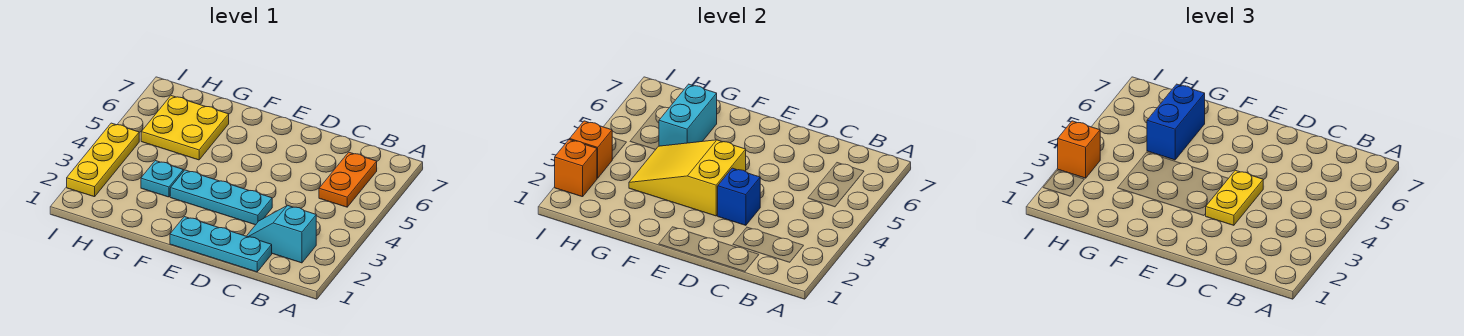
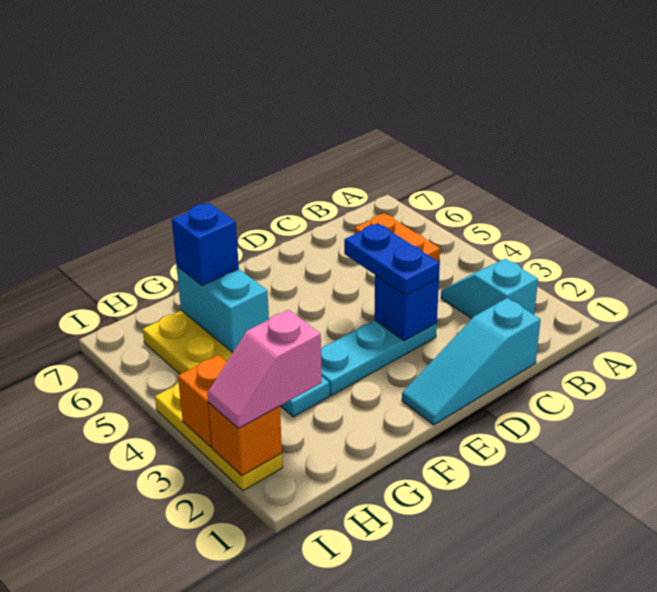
cyan 1x2 slope [247,205,316,263] -> cyan 1x2 slope turned to [441,259,538,319]
cyan 1x3 plate [170,217,272,272] -> cyan 1x3 slope [402,298,541,425]
yellow 1x2 plate [1206,170,1263,225] -> blue 1x2 plate [344,223,440,295]
yellow 2x3 slope [629,140,746,216] -> none
blue 1x2 brick [1147,84,1205,160] -> blue 1x1 brick [172,203,239,286]
none -> pink 1x2 slope [207,310,322,428]
orange 1x1 brick [1058,121,1100,178] -> none

